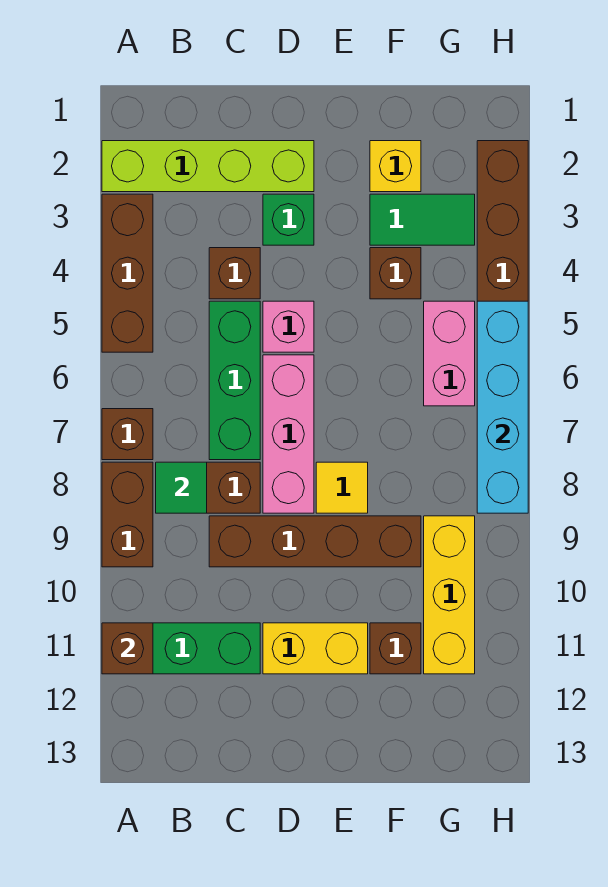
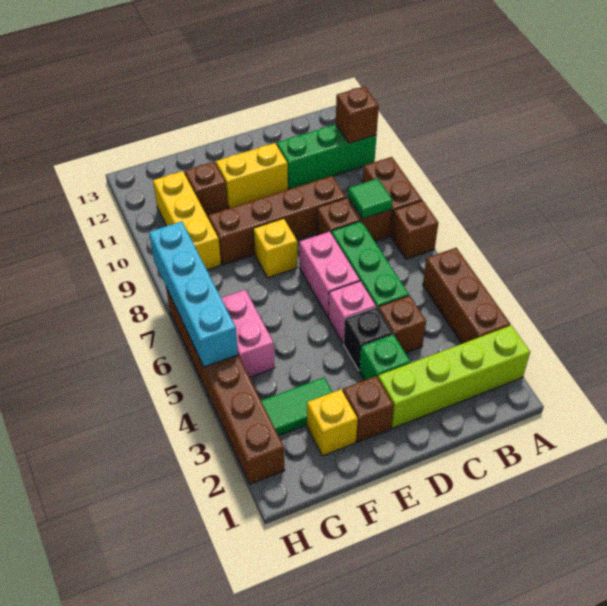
none -> black 1x1 brick [344,307,393,370]
pink 1x3 brick [263,355,314,513] -> pink 1x2 brick [299,232,360,317]
yellow 1x1 tile [316,462,368,513] -> yellow 1x1 brick [253,218,297,278]
brown 1x1 brick [370,248,421,299] -> brown 1x1 brick moved to [343,376,393,442]

